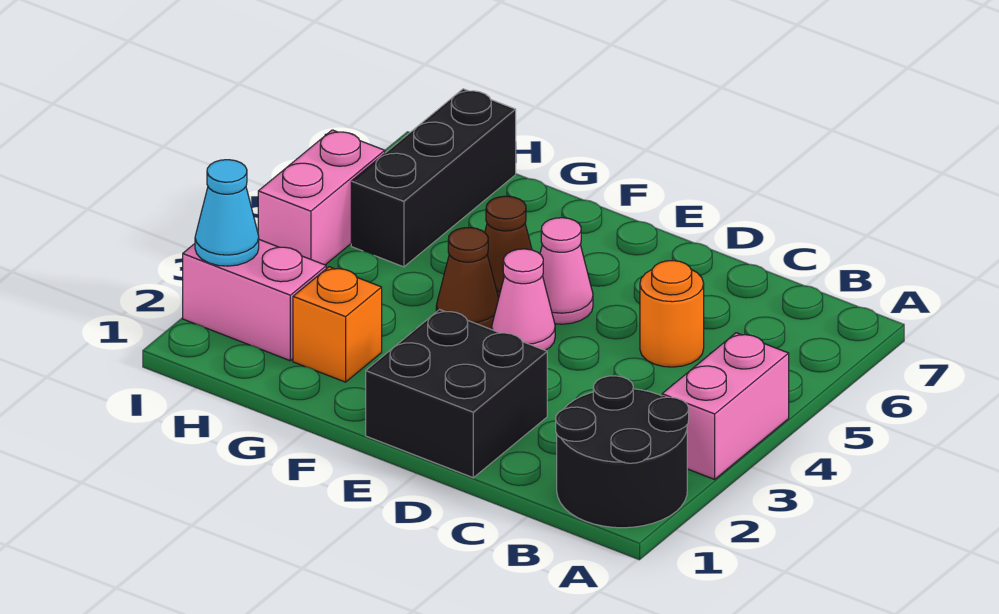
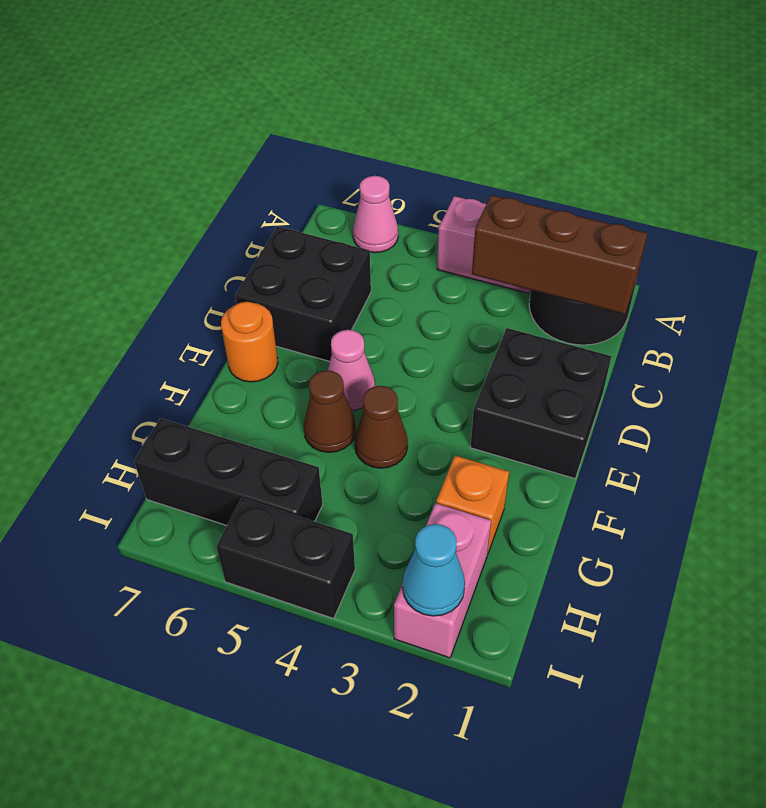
none -> brown 1x3 brick [472,195,648,314]
orange 1x1 round brick [640,261,704,367] -> orange 1x1 round brick moved to [221,302,278,382]
none -> black 2x2 brick [235,226,371,361]
pink 1x1 cone [492,249,555,350] -> pink 1x1 cone moved to [353,176,398,253]
pink 1x2 brick [258,130,385,265] -> black 1x2 brick [216,498,355,618]

